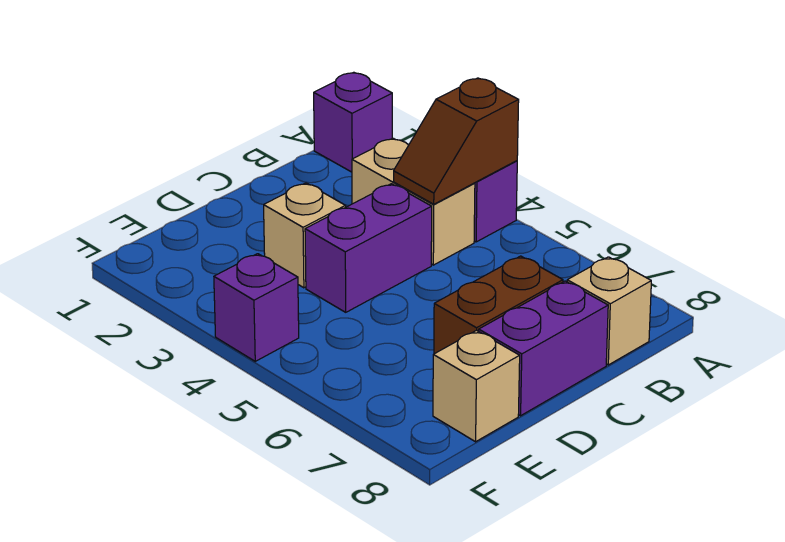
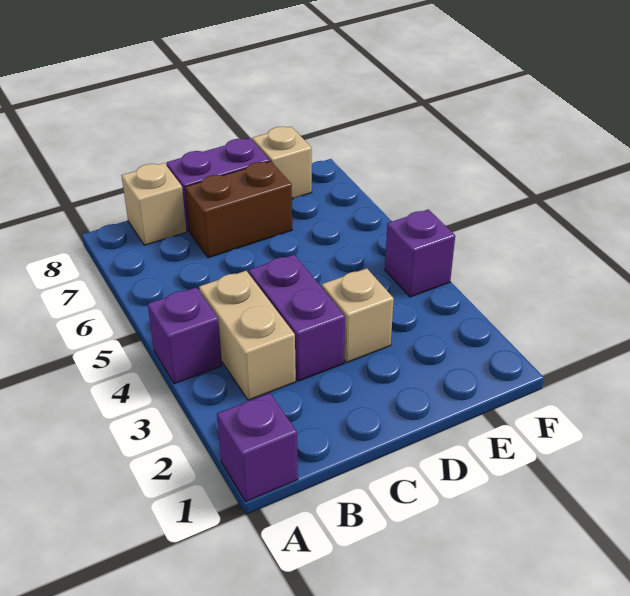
brown 1x2 slope [394,78,519,204] -> none
purple 1x2 brick [305,184,432,312] -> purple 1x2 brick turned to [249,255,345,381]

